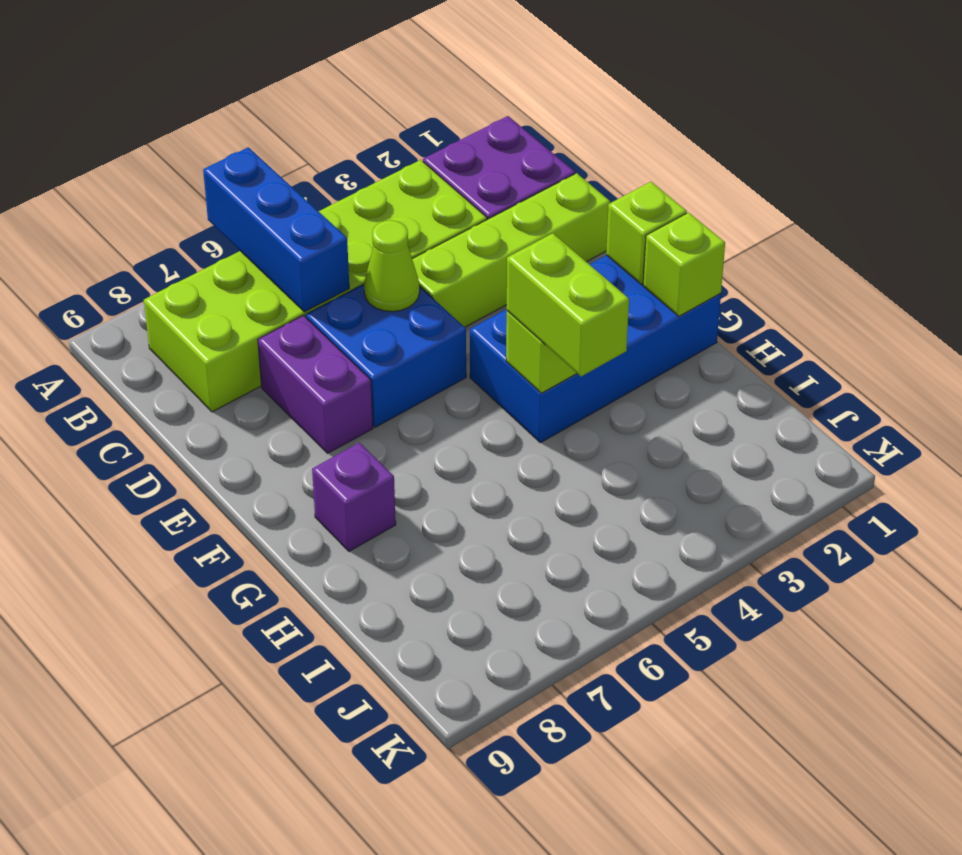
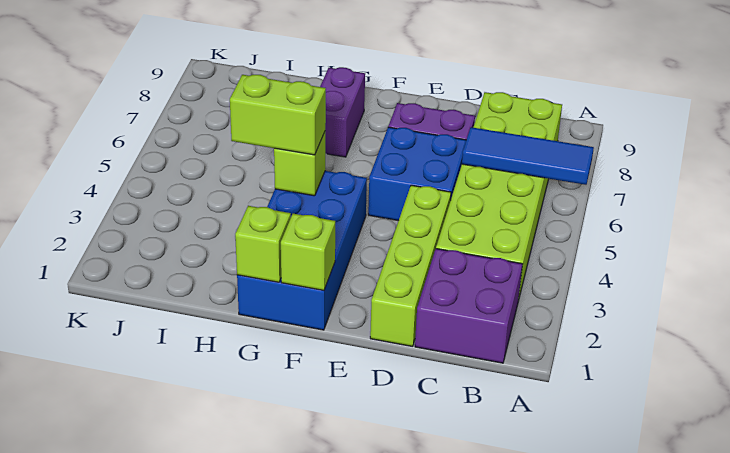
blue 1x3 brick [203,147,349,312] -> blue 1x3 tile [462,127,594,185]
lime 1x1 cone [364,220,420,312] -> none
purple 1x1 brick [312,443,396,551] -> purple 1x2 brick [320,67,365,157]

